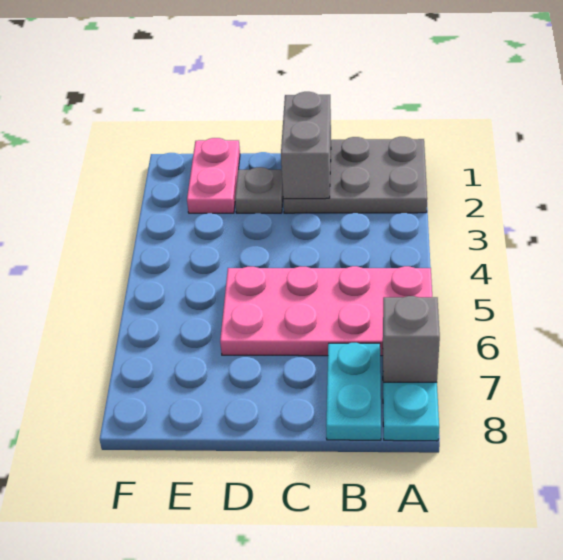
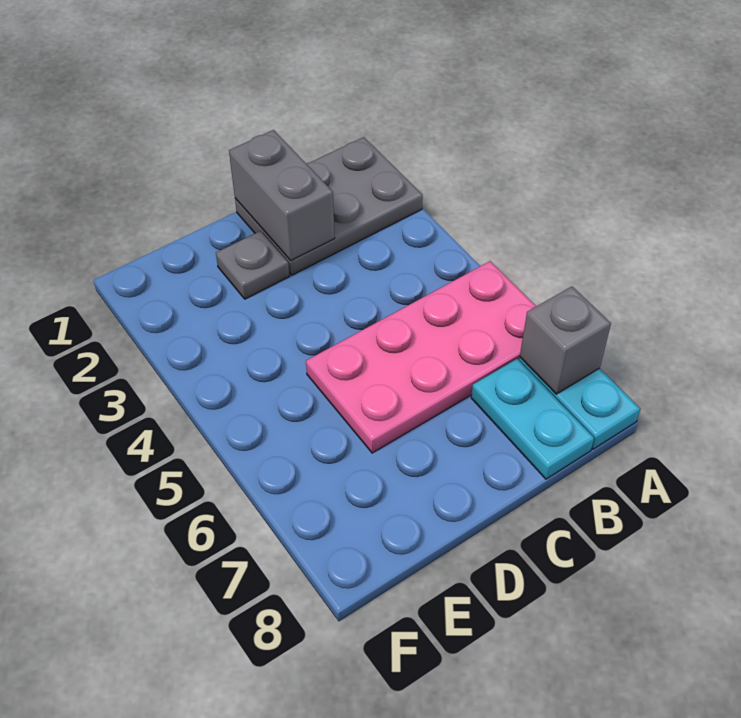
pink 1x2 plate [187,138,240,213] -> none

